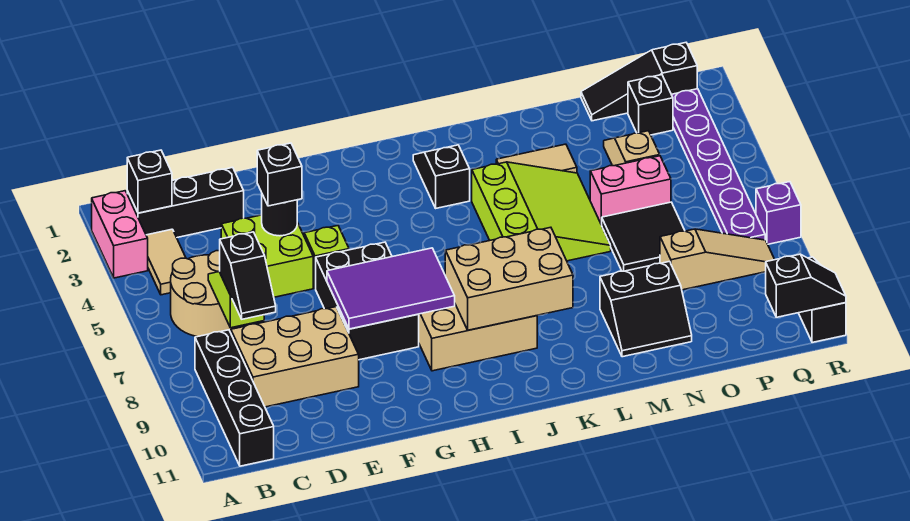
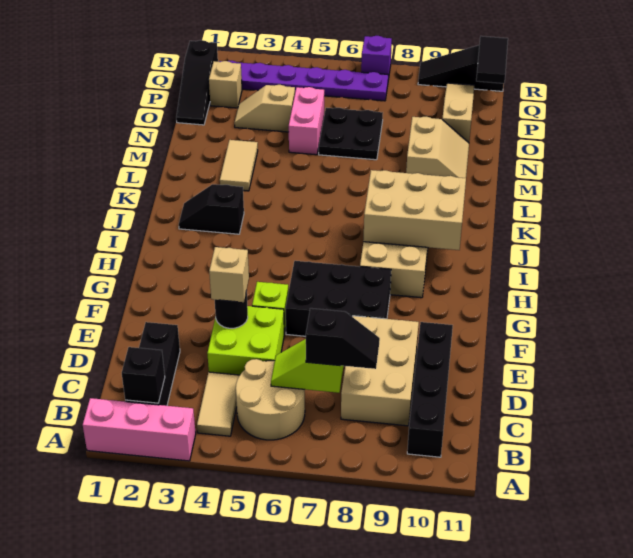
pink 1x2 brick [92,191,148,278] -> pink 1x3 brick [83,398,196,461]
tan 1x2 tile [146,229,186,295] -> tan 1x2 tile turned to [197,372,240,436]
black 1x4 brick [195,330,274,466] -> black 1x4 brick turned to [407,322,453,457]
black 1x1 brick [257,143,302,206] -> tan 1x1 brick [209,247,249,302]
purple 2x3 tile [327,248,455,329] -> none
tan 2x3 brick [445,227,573,330] -> tan 2x3 brick turned to [363,170,466,250]
lime 3x3 slope [472,162,611,261] -> none
black 2x2 slope [600,262,692,357] -> tan 2x2 slope [406,117,469,178]
black 2x2 tile [602,202,685,271] -> black 2x2 plate [319,108,383,160]
tan 1x3 slope [660,229,775,290] -> tan 1x3 slope moved to [442,83,474,143]
black 1x1 brick [628,75,673,135] -> tan 1x1 brick [209,61,242,108]
black 1x2 slope [766,254,846,317] -> black 1x2 tile [476,36,508,83]

